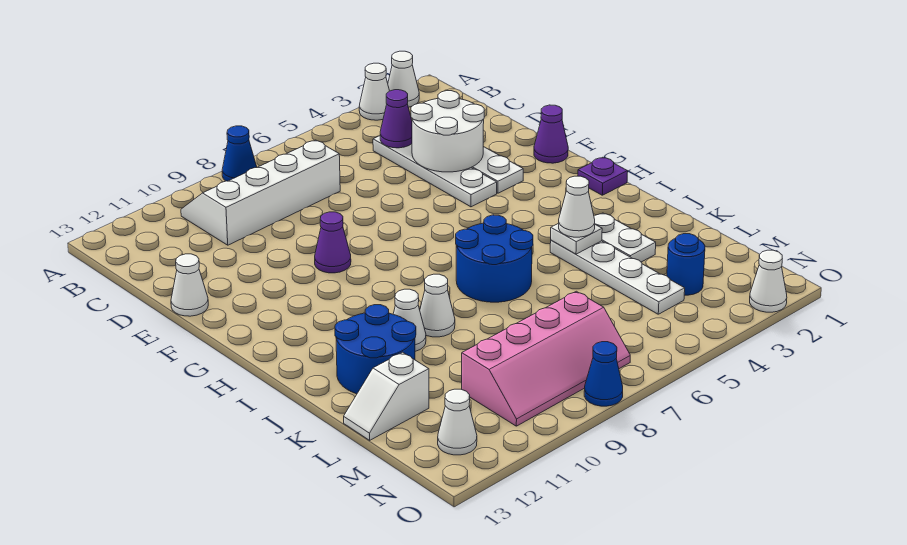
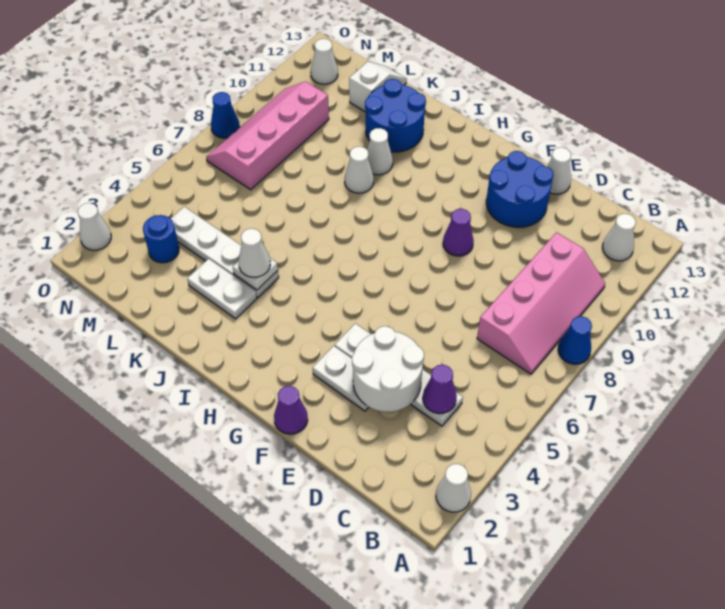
white 1x1 cone [359,63,389,120] -> white 1x1 cone moved to [602,214,636,261]
white 2x4 slope [181,140,340,245] -> pink 2x4 slope [477,232,605,374]
purple 1x1 plate [578,157,628,195] -> none
blue 2x2 round brick [456,215,533,302] -> blue 2x2 round brick moved to [486,151,553,227]

